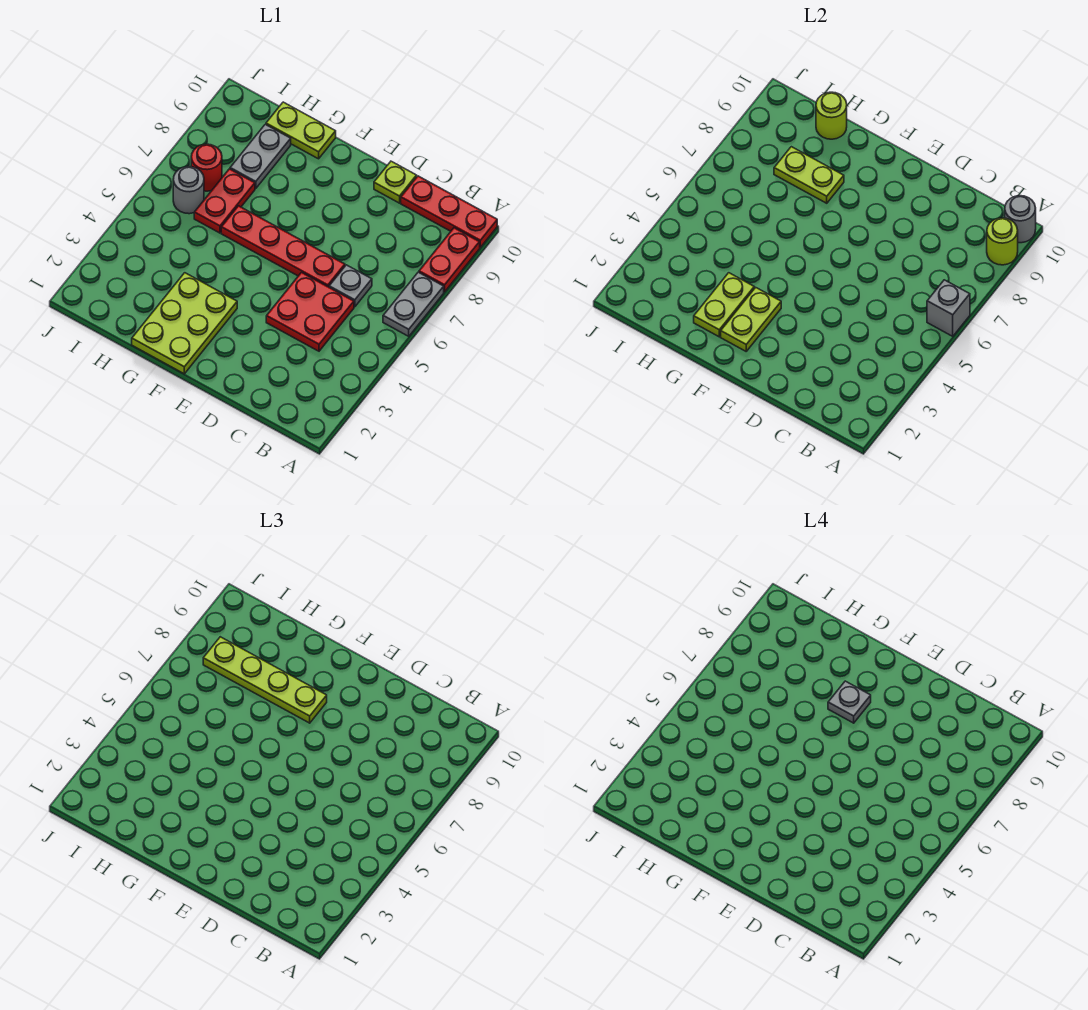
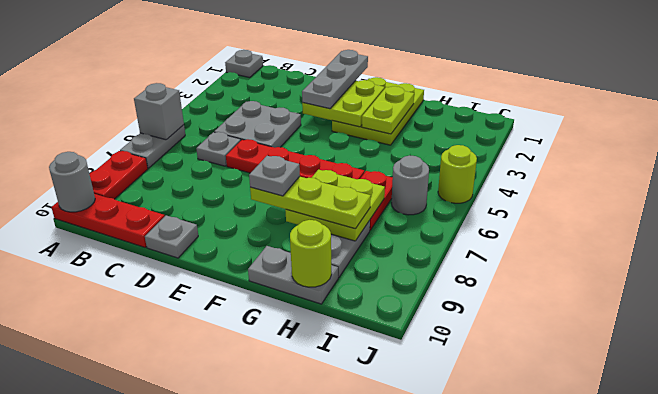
none -> grey 1x1 plate [225,50,263,78]
lime 1x1 round brick [987,218,1018,265] -> lime 1x1 round brick moved to [438,145,477,203]
red 2x2 plate [266,273,354,351] -> grey 2x2 plate [214,101,301,148]
lime 1x1 plate [374,161,417,203] -> grey 1x1 plate [145,215,198,258]
none -> grey 1x3 plate [302,50,368,109]
lime 1x2 plate [721,287,781,351] -> lime 2x2 plate [302,80,385,127]
lime 1x4 plate [203,637,327,723] -> lime 1x3 plate [250,177,371,229]
lime 1x2 plate [774,147,844,203] -> lime 2x2 plate [285,170,385,241]
lime 1x2 plate [266,102,336,159] -> grey 1x2 plate [248,246,338,304]
red 1x1 round brick [191,144,222,191] -> none

